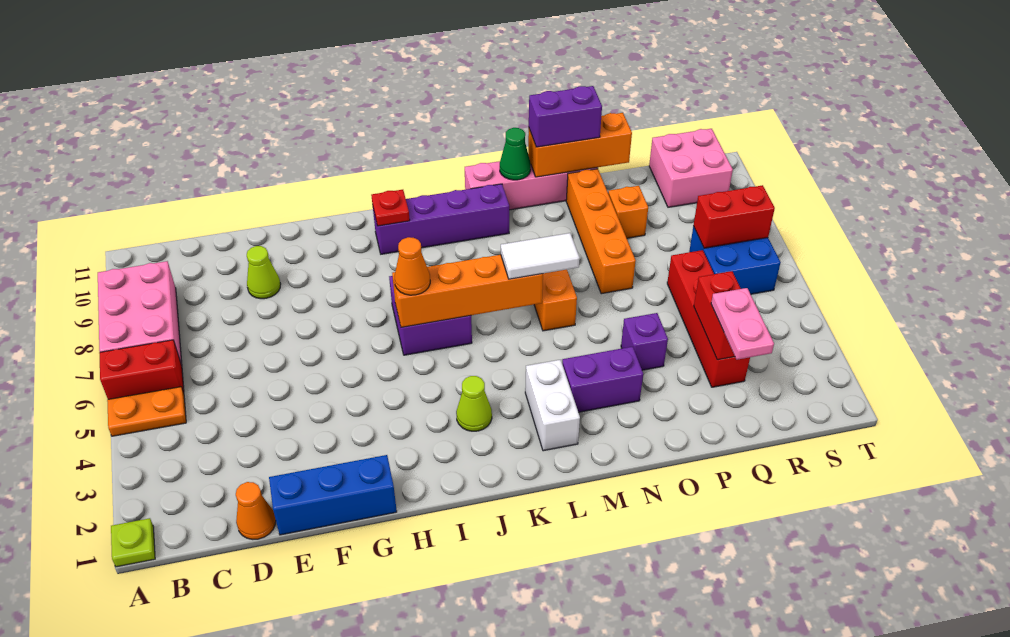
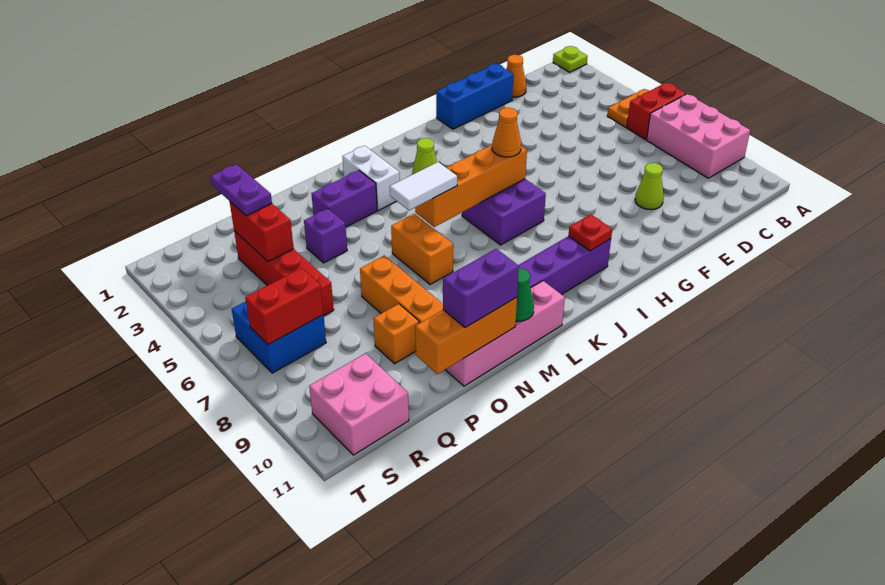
pink 1x2 plate [711,288,774,360] -> purple 1x2 plate [211,164,272,216]

